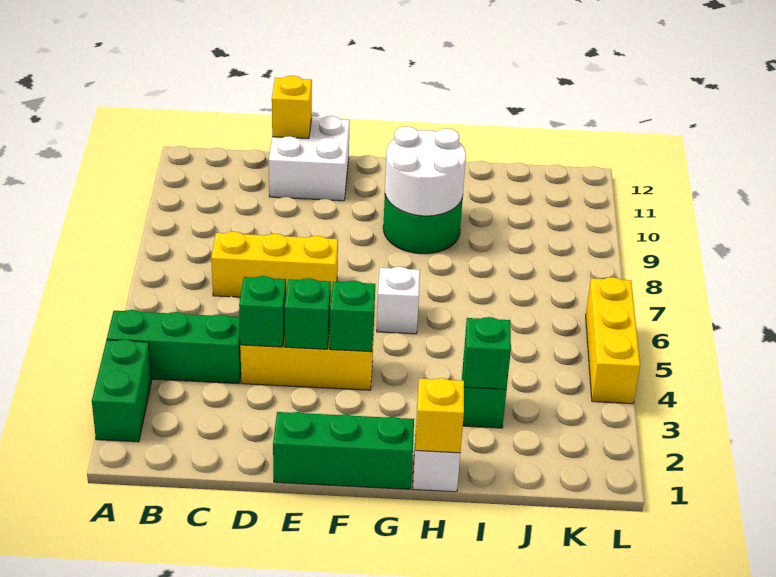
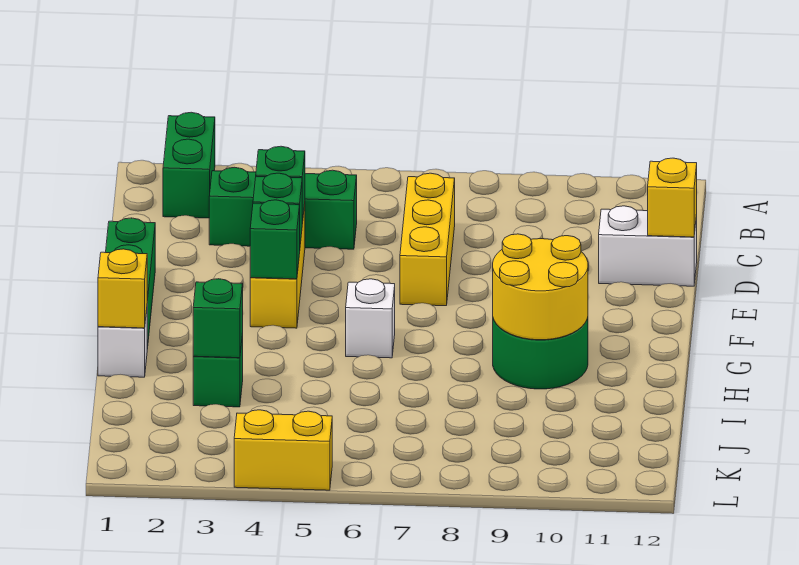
green 1x2 brick [92,339,152,442] -> green 1x2 brick turned to [163,112,215,218]
green 1x3 brick [107,310,241,384] -> green 1x3 brick turned to [209,167,357,249]
white 2x2 brick [269,116,350,201] -> white 1x2 brick [599,206,697,286]
white 2x2 round brick [385,126,466,216] -> yellow 2x2 round brick [493,234,588,340]
yellow 1x3 brick [586,277,640,404] -> yellow 1x2 brick [234,410,332,490]

